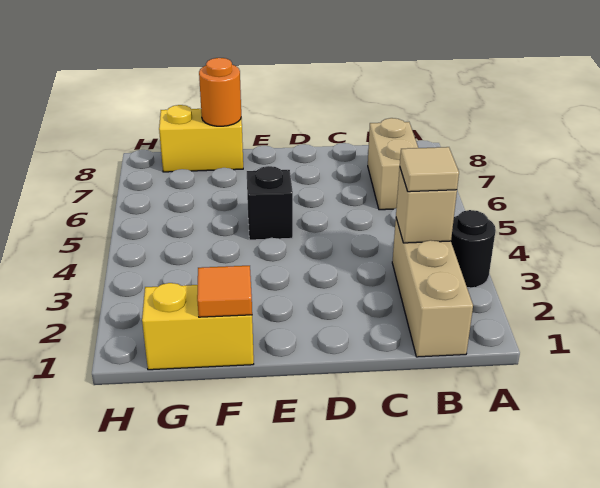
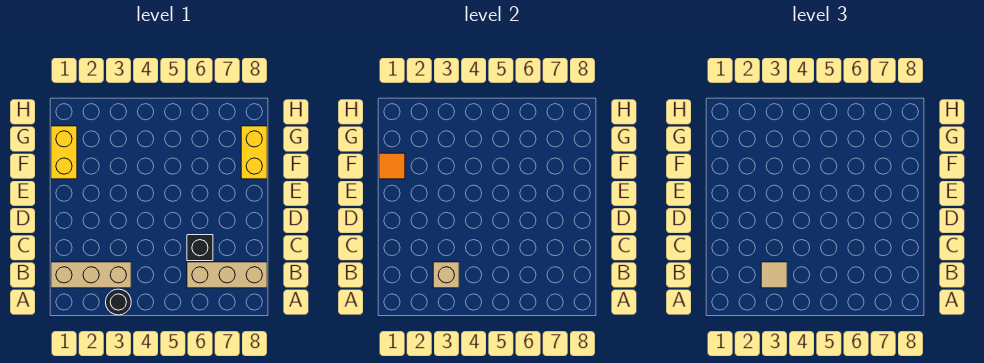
tan 1x2 brick [368,118,418,210] -> tan 1x3 brick [187,262,267,288]
black 1x1 brick [247,166,293,240] -> black 1x1 brick moved to [187,235,213,261]
orange 1x1 round brick [199,58,241,126] -> none

